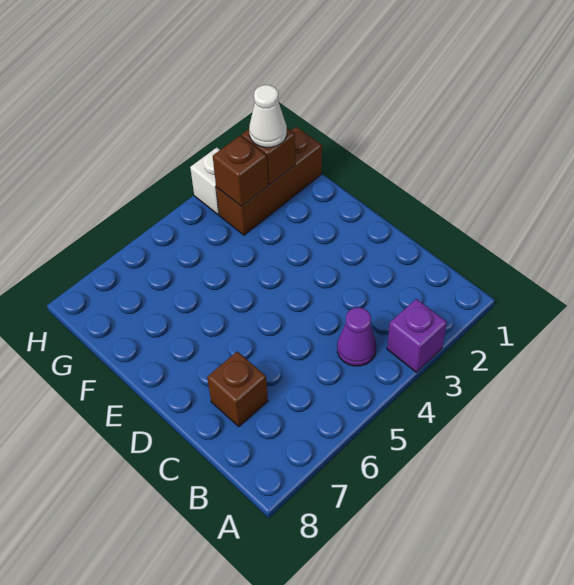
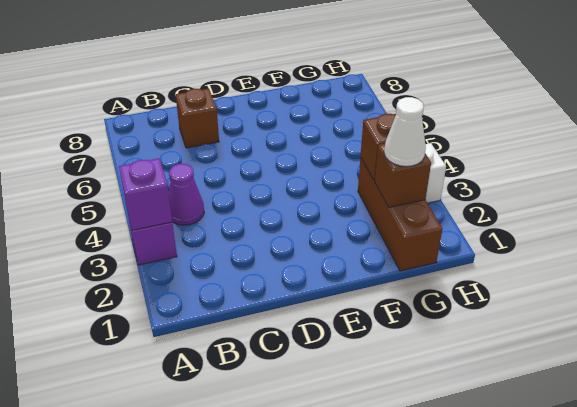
none -> purple 1x1 brick [119,158,172,230]

